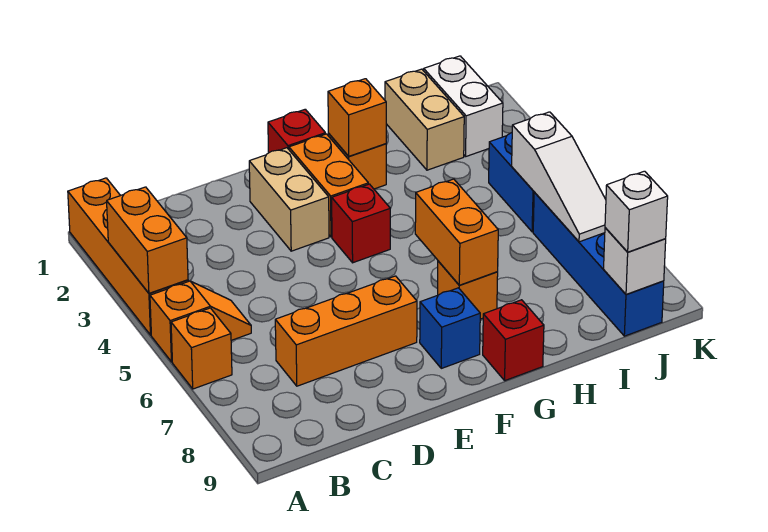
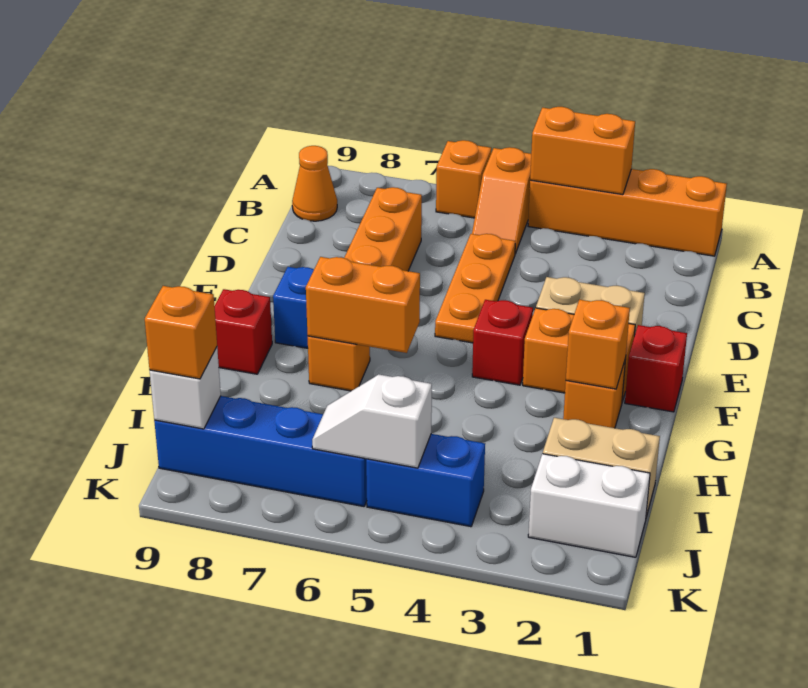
none -> orange 1x1 cone [292,146,337,221]
none -> orange 1x3 plate [435,234,515,343]
white 1x3 slope [512,112,606,242] -> white 1x2 slope [312,375,432,468]
white 1x1 brick [605,171,668,252] -> orange 1x1 brick [145,286,217,379]

